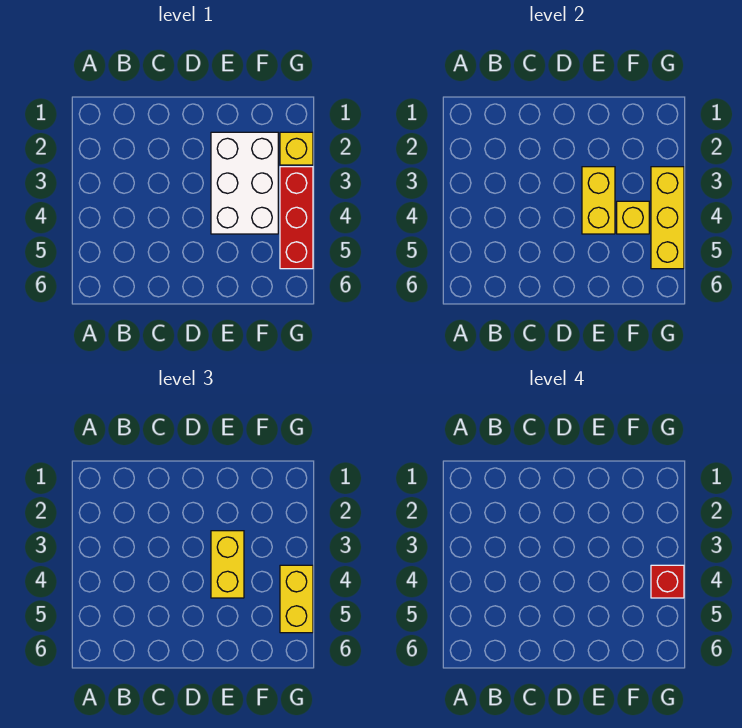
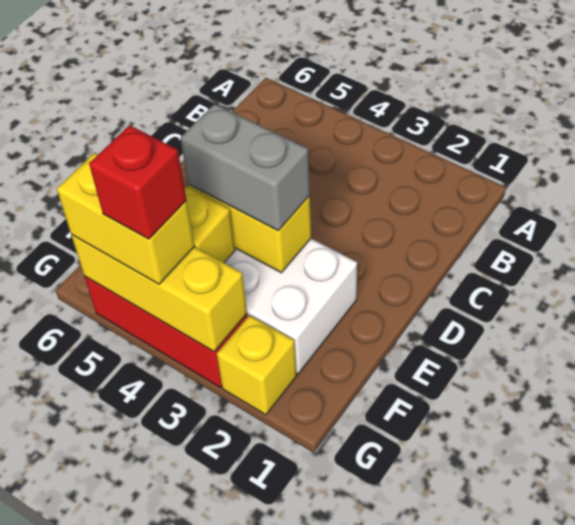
yellow 1x2 brick [211,531,244,598] -> grey 1x2 brick [181,104,310,230]

